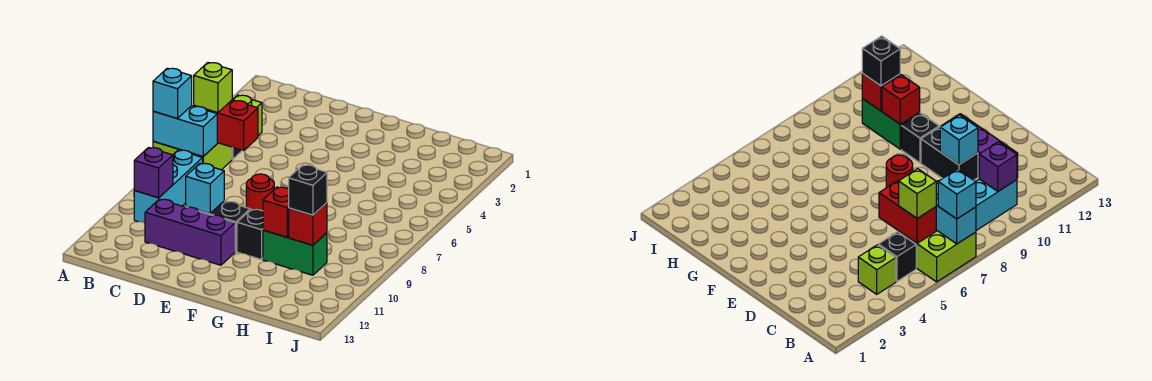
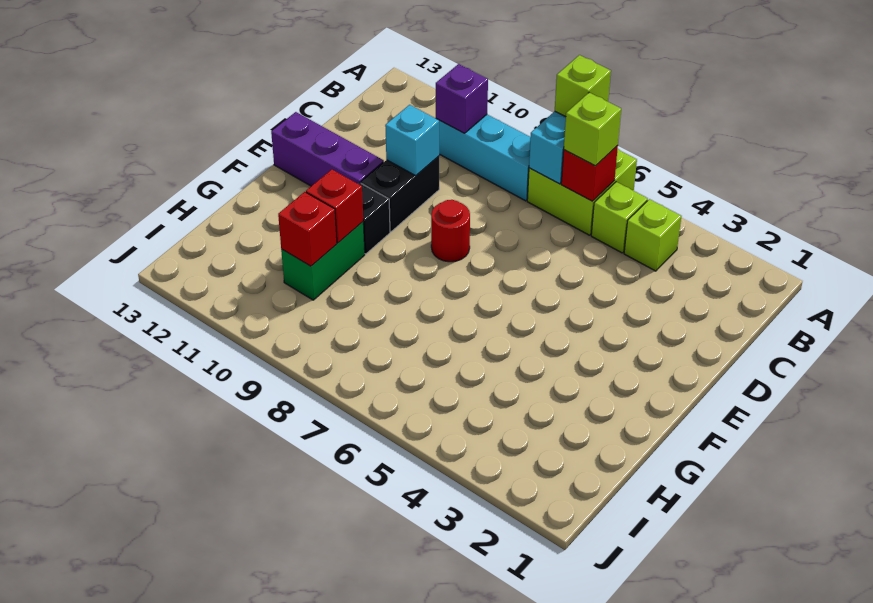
cyan 1x1 brick [153,68,192,118] -> lime 1x1 brick [555,55,611,117]
black 1x1 brick [878,232,916,281] -> lime 1x1 brick [591,182,648,253]
red 1x2 brick [194,100,258,151] -> red 1x1 brick [561,145,618,201]
purple 1x3 brick [145,199,235,265] -> purple 1x3 brick turned to [271,112,384,186]
black 1x1 brick [289,165,327,215] -> none

